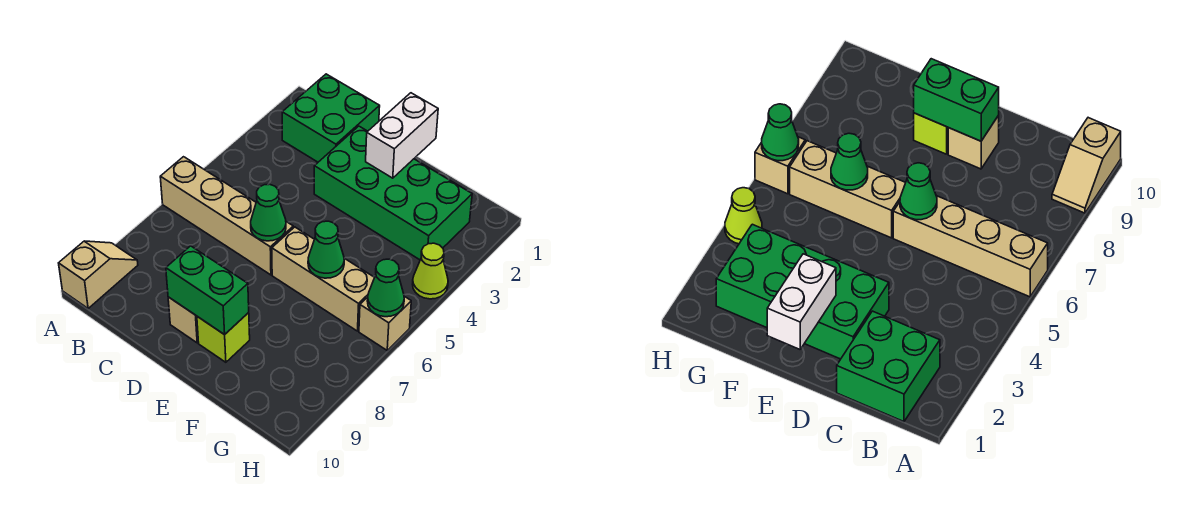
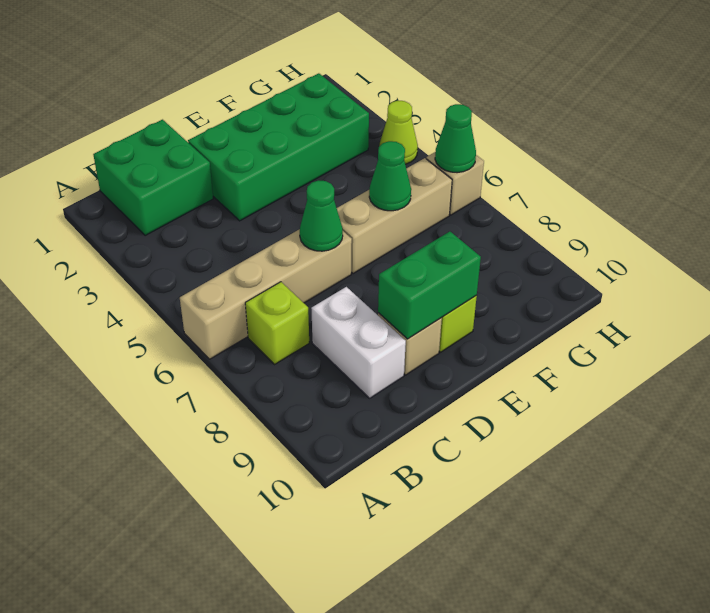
tan 1x2 slope [59,241,138,309] -> none
none -> lime 1x1 brick [245,282,309,364]
white 1x2 brick [366,93,438,178] -> white 1x2 brick moved to [311,287,406,398]

